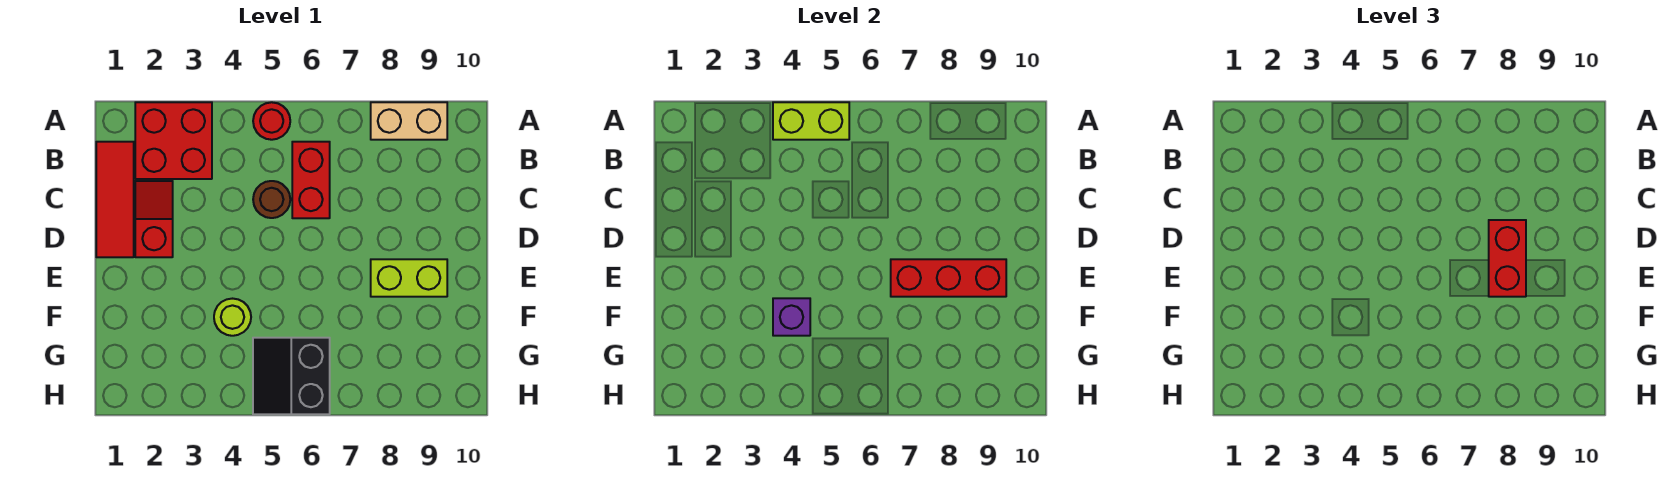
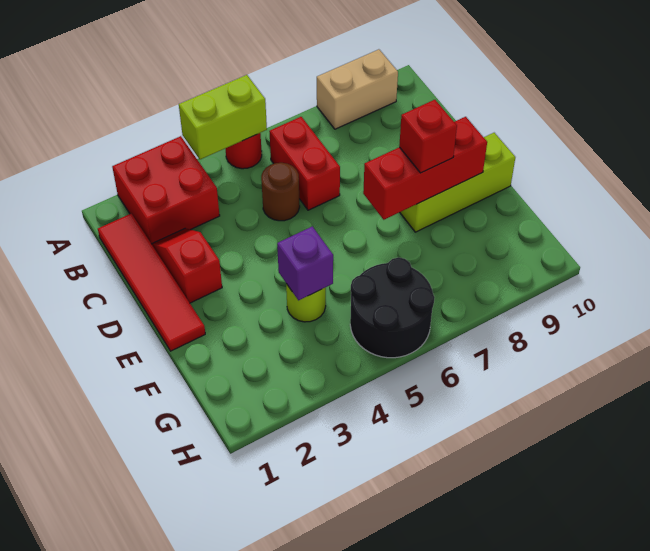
red 1x3 tile [96,142,134,257] -> red 1x4 tile [98,213,205,351]
red 1x2 brick [1489,220,1526,297] -> red 1x1 brick [399,100,457,173]
lime 1x2 brick [371,259,447,297] -> lime 1x3 brick [400,133,515,232]
black 2x2 slope [253,338,330,414] -> black 2x2 round brick [350,258,435,358]

